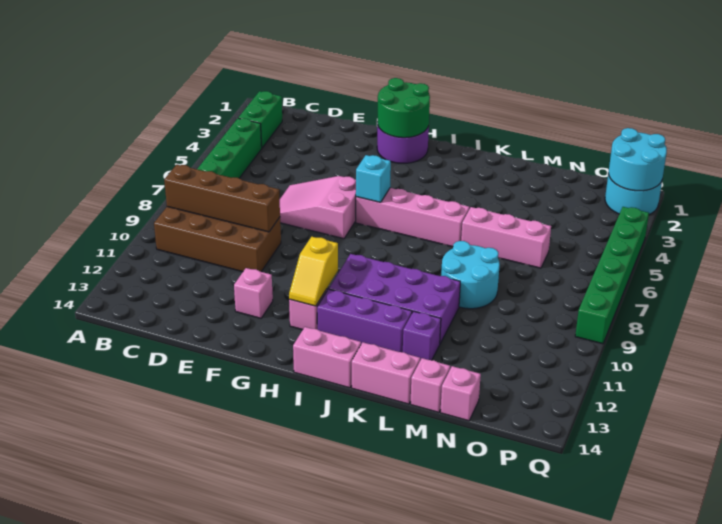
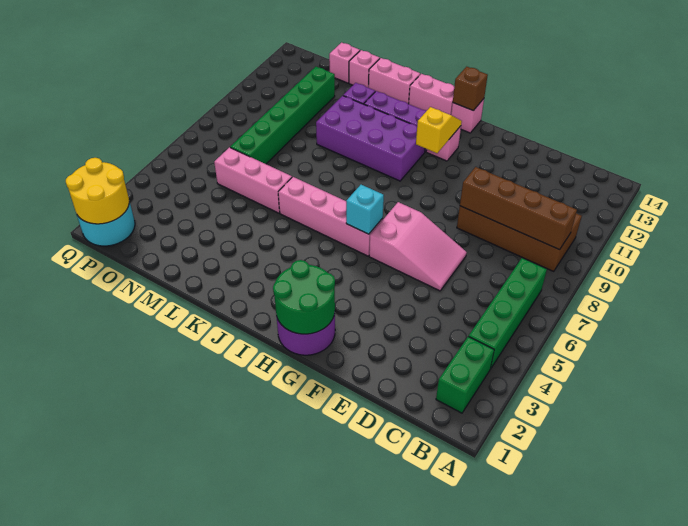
pink 1x1 brick [234,268,273,318] -> pink 1x1 brick moved to [451,99,484,133]
none -> brown 1x1 brick [453,67,488,110]
cyan 2x2 round brick [441,241,500,309] -> none
cyan 2x2 round brick [609,128,667,191] -> yellow 2x2 round brick [66,158,129,224]
green 1x6 brick [575,207,649,344] -> green 1x6 brick moved to [230,67,335,164]

